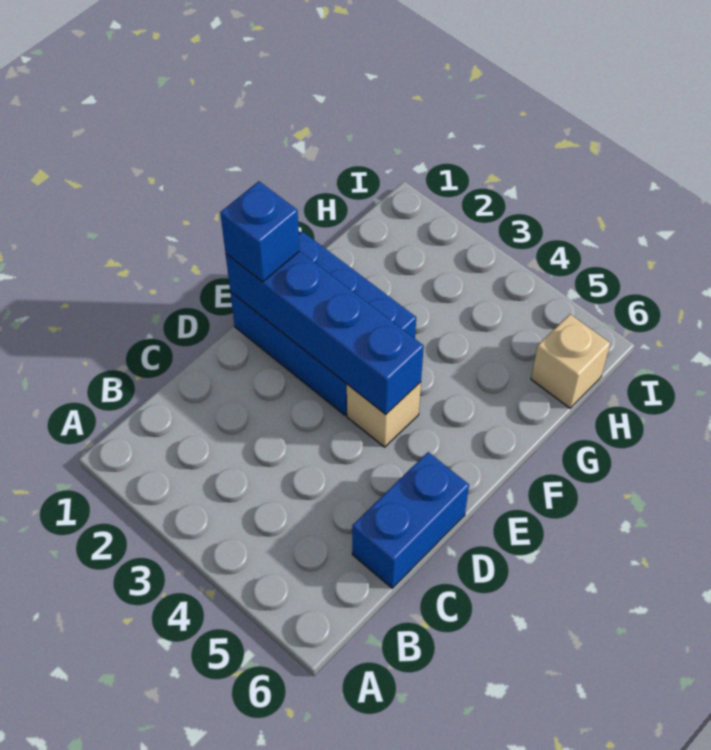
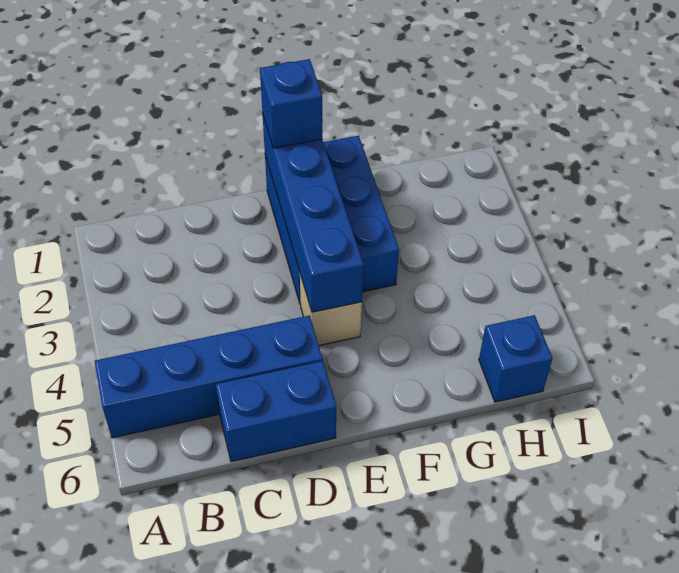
none -> blue 1x4 brick [94,315,323,438]
tan 1x1 brick [531,314,610,408] -> blue 1x1 brick [479,315,552,402]

